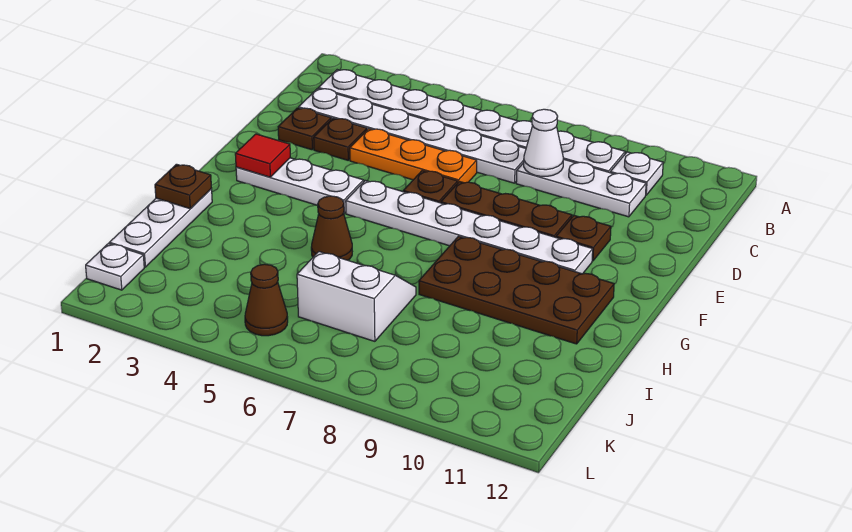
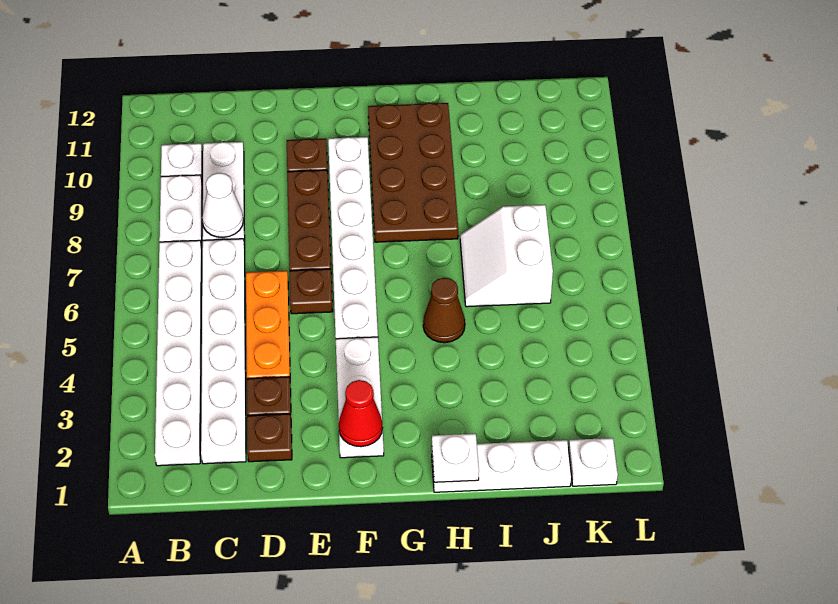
red 1x1 tile [235,134,290,177] -> red 1x1 cone [339,380,383,447]
brown 1x1 plate [155,164,211,209] -> white 1x1 plate [432,434,479,482]
brown 1x1 cone [245,264,288,336] -> none

